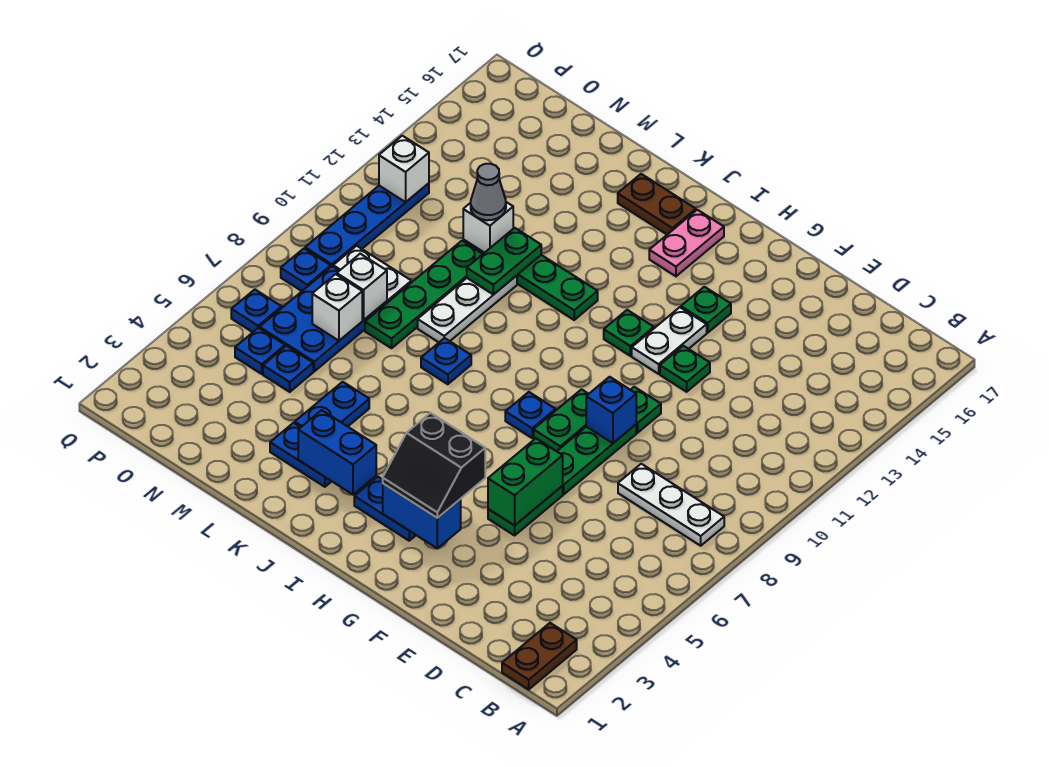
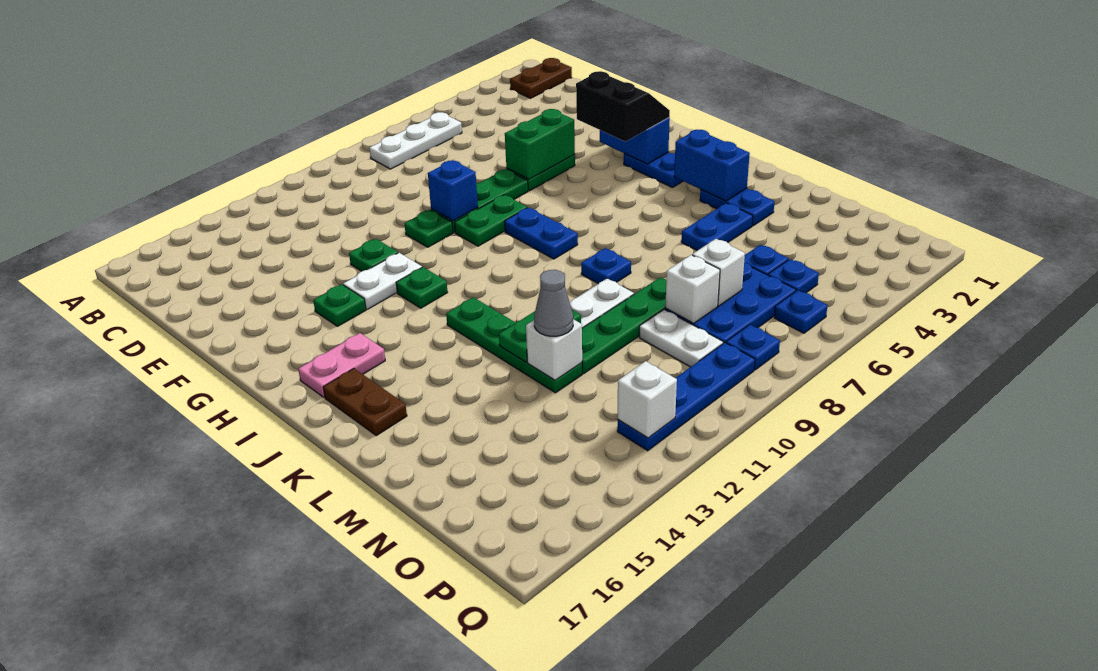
white 1x3 plate [618,464,724,546] -> white 1x3 plate turned to [369,112,462,169]
blue 1x1 plate [505,392,556,438] -> blue 1x2 plate [504,208,578,259]

